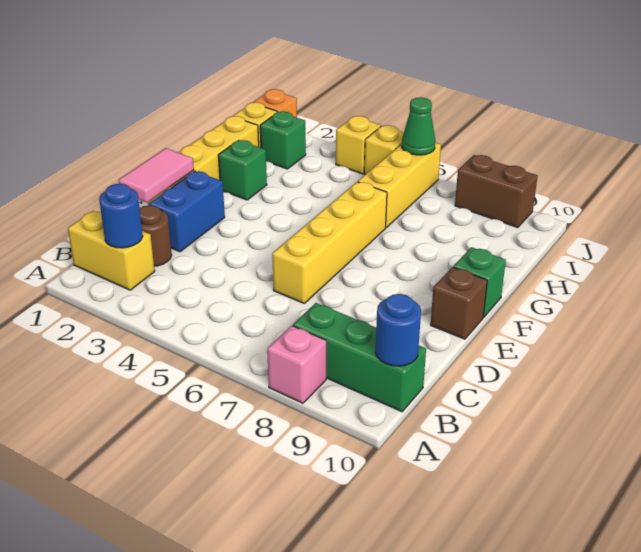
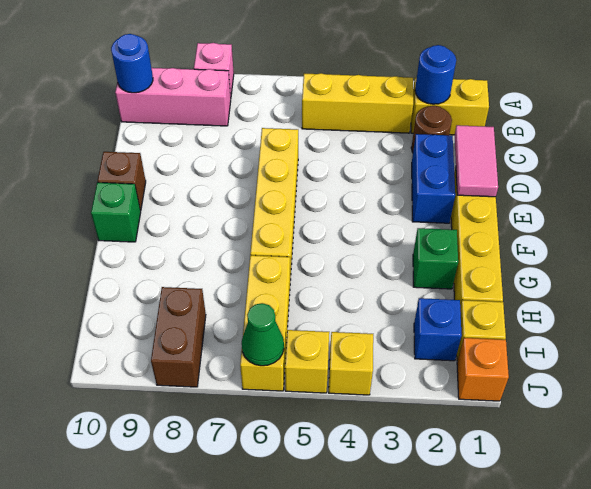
none -> yellow 1x3 brick [302,73,413,133]
green 1x3 brick [293,303,426,412] -> pink 1x3 brick [115,68,231,126]
green 1x1 brick [260,111,306,169] -> blue 1x1 brick [414,298,462,361]
brown 1x2 brick [455,155,537,228] -> brown 1x2 brick turned to [151,287,206,387]

